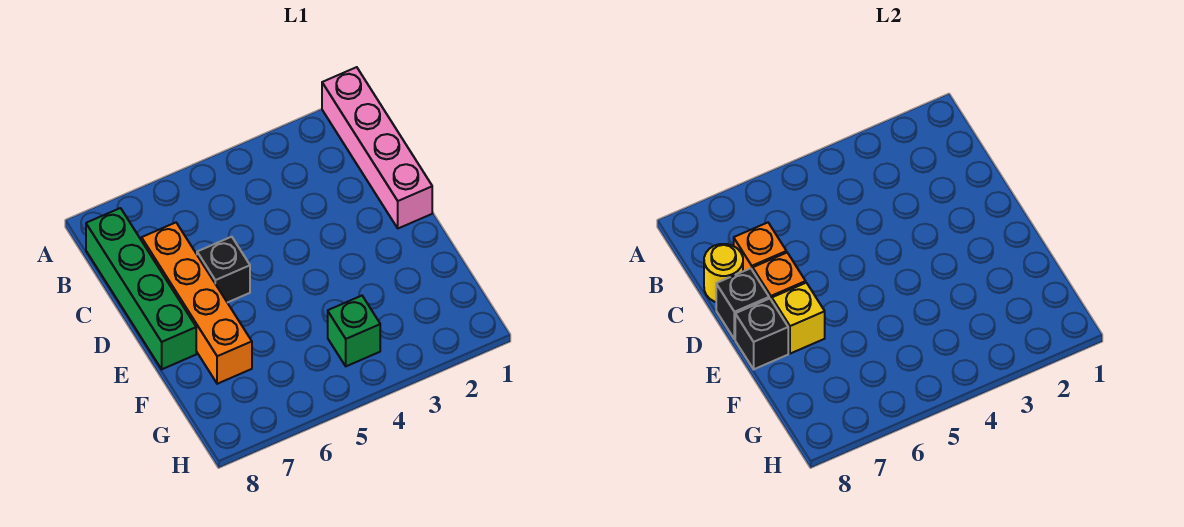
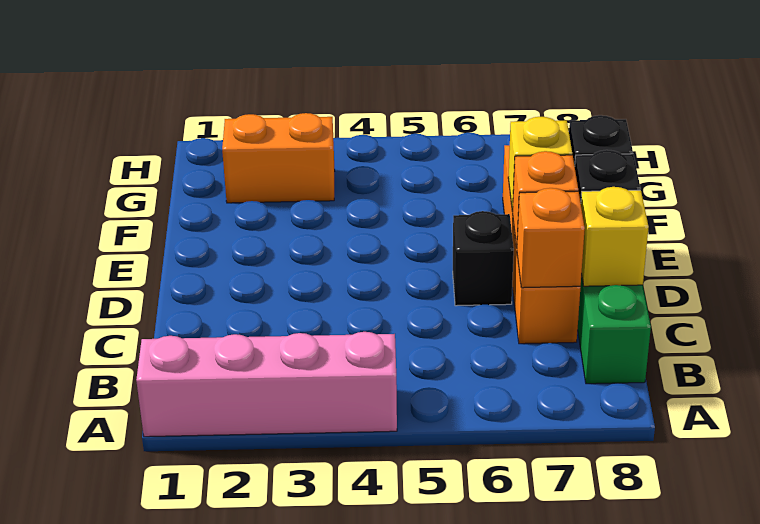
pink 1x4 brick [322,67,432,228] -> pink 1x4 brick turned to [136,332,397,437]
yellow 1x1 round brick [704,244,743,302] -> yellow 1x1 brick [581,187,649,286]
none -> orange 1x2 brick [222,113,335,203]
green 1x1 brick [328,296,380,366] -> none

